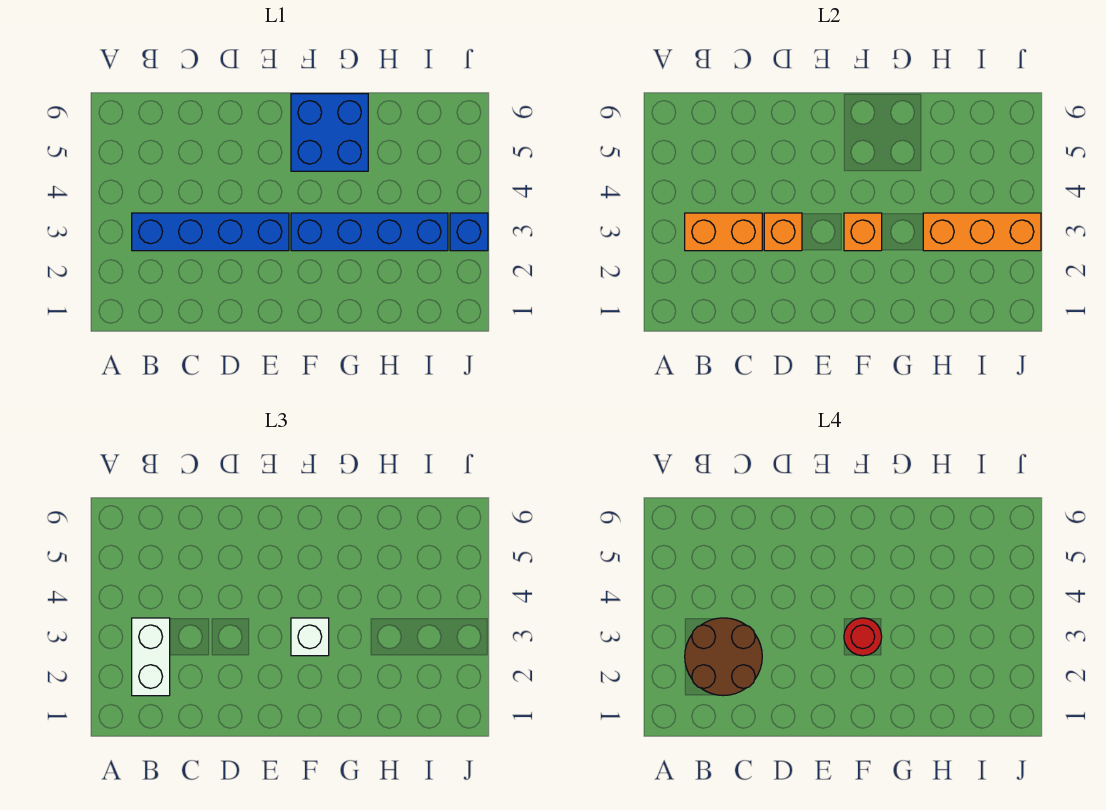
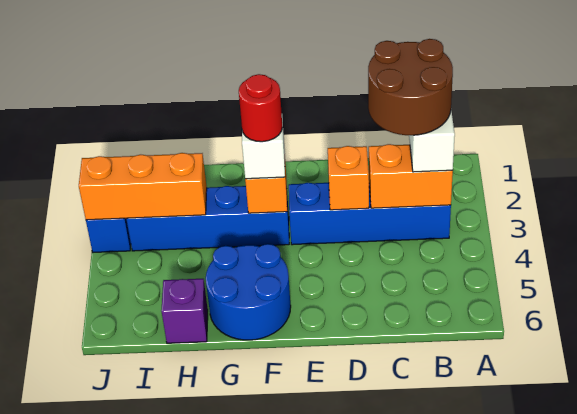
blue 2x2 brick [291,94,368,171] -> blue 2x2 round brick [206,244,291,340]
none -> purple 1x1 brick [161,279,208,343]

